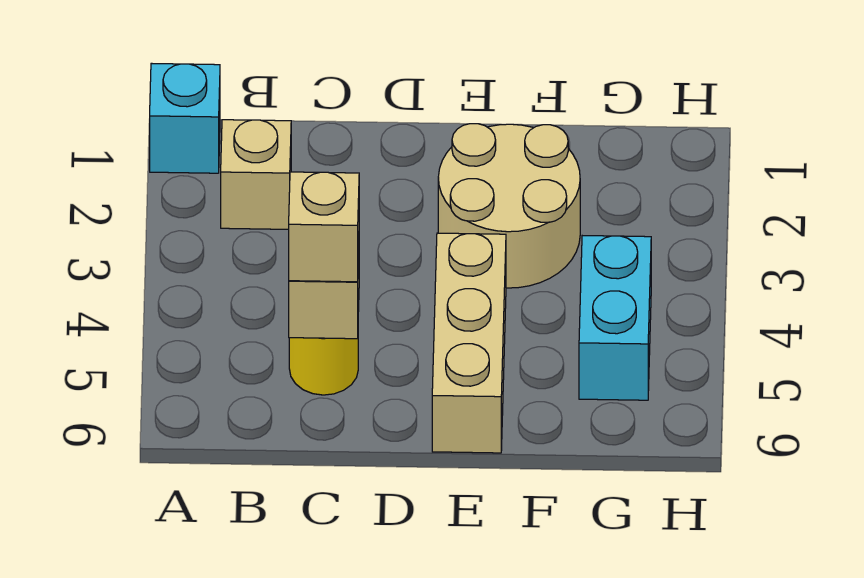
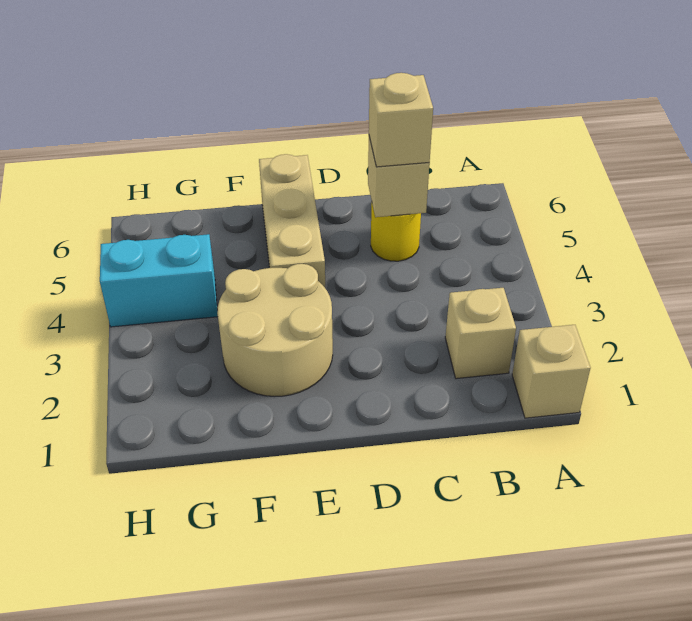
cyan 1x1 brick [150,63,220,173] -> tan 1x1 brick [512,325,591,418]
cyan 1x2 brick [579,236,651,400] -> cyan 1x2 brick turned to [100,234,218,327]

